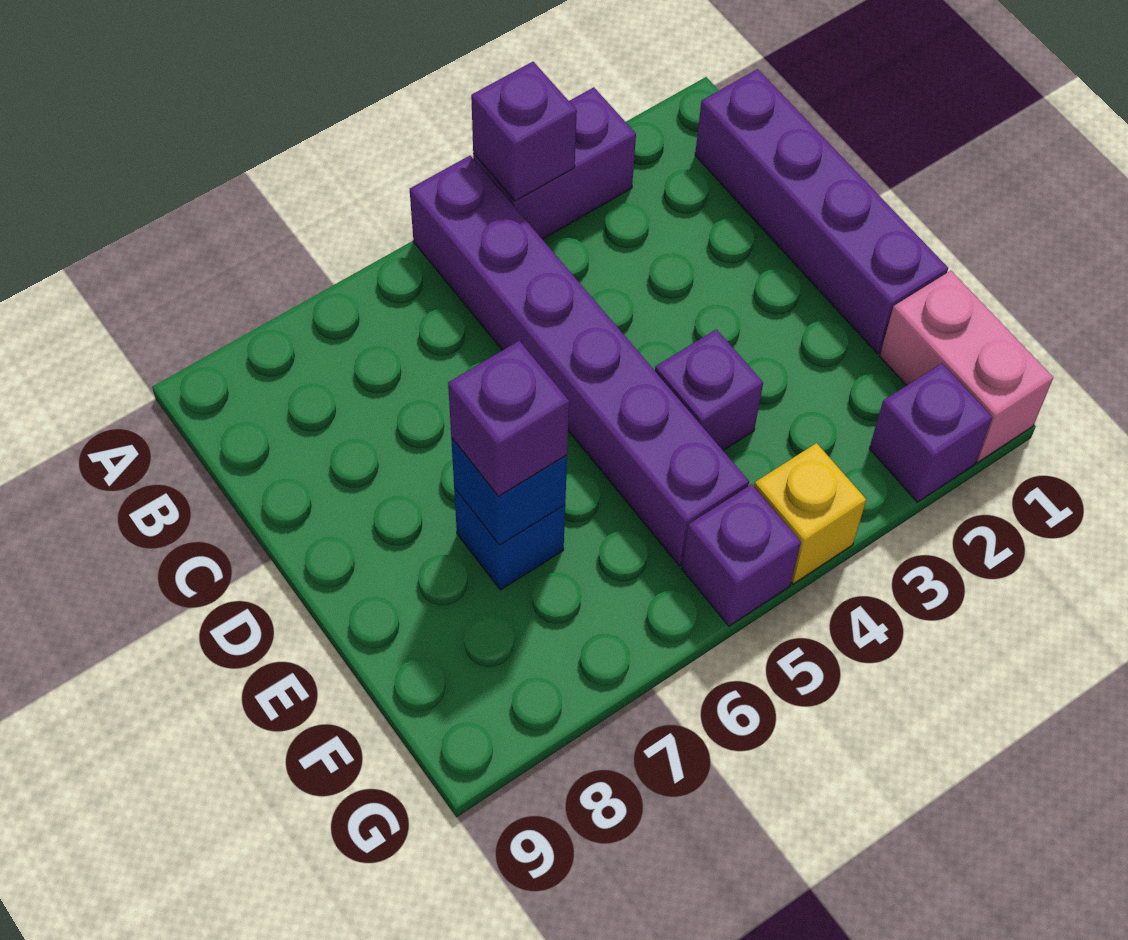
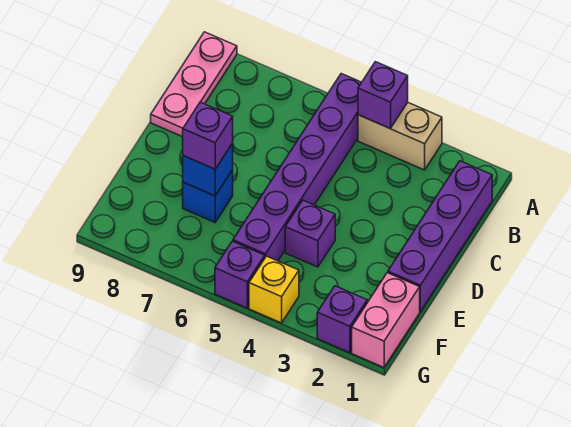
purple 1x2 brick [473,87,636,239] -> tan 1x2 brick [358,103,442,170]
none -> pink 1x3 plate [151,32,237,137]

